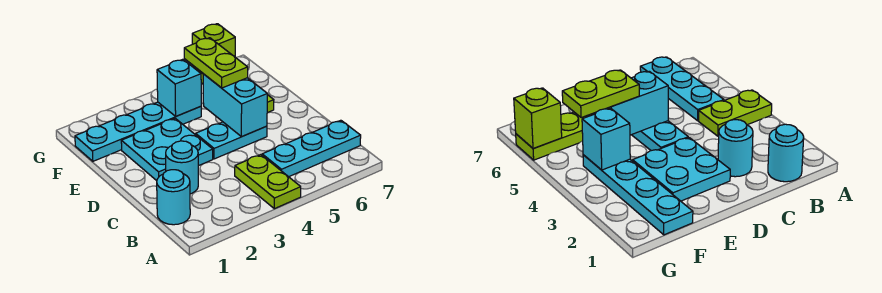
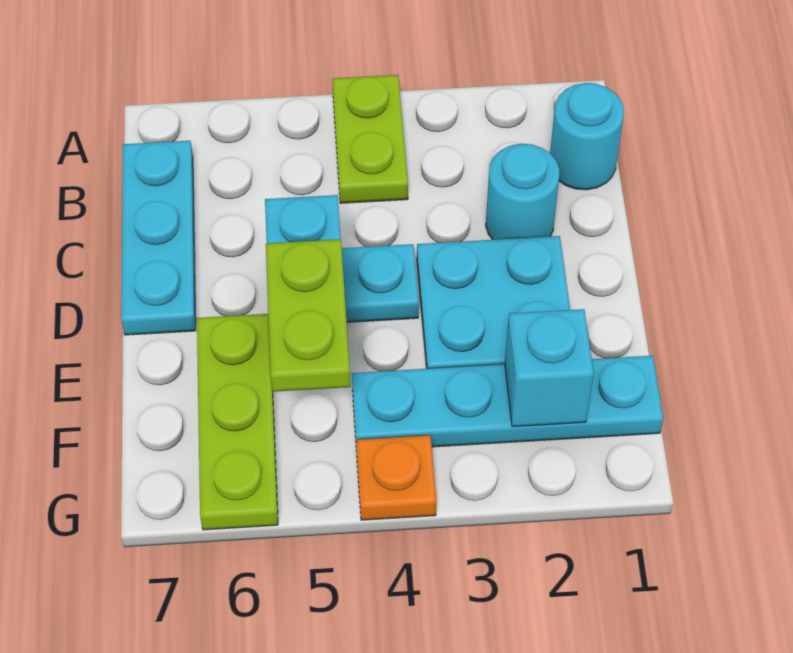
cyan 1x3 plate [262,120,361,177] -> cyan 1x3 plate turned to [121,141,196,335]
cyan 1x1 brick [157,59,201,116] -> cyan 1x1 brick moved to [505,309,594,427]
none -> orange 1x1 plate [356,435,437,520]
lime 1x1 brick [192,24,235,72] -> none

